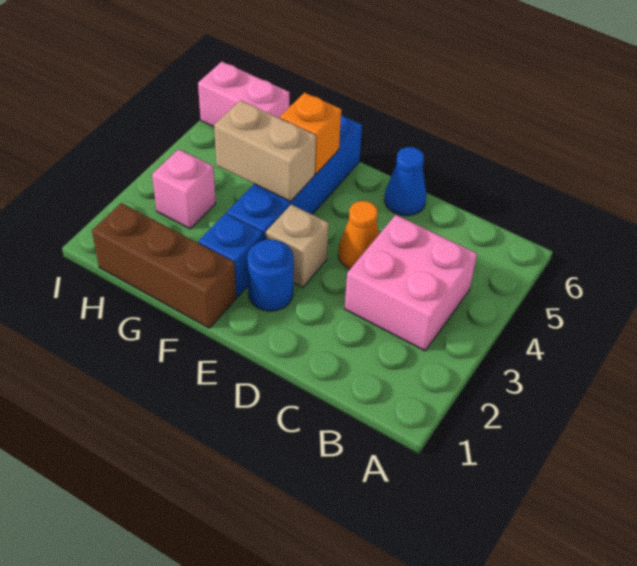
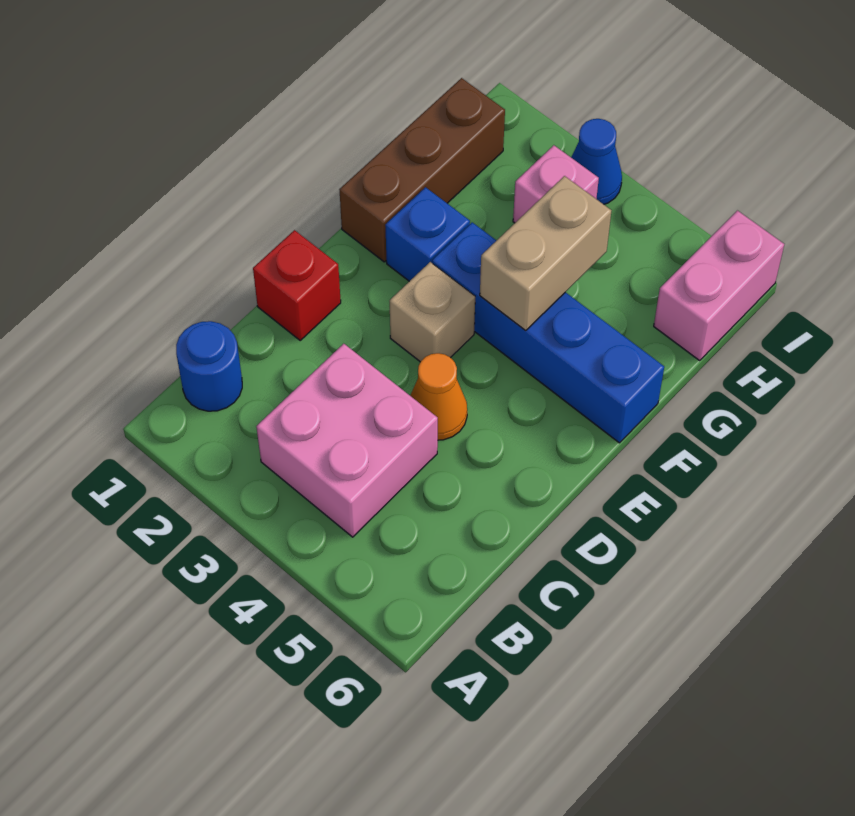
none -> red 1x1 brick [253,230,341,340]
blue 1x1 cone [384,147,426,216] -> blue 1x1 cone moved to [571,119,622,204]
blue 1x1 round brick [247,239,294,311] -> blue 1x1 round brick moved to [176,321,242,411]
orange 1x1 brick [280,93,341,174] -> none

